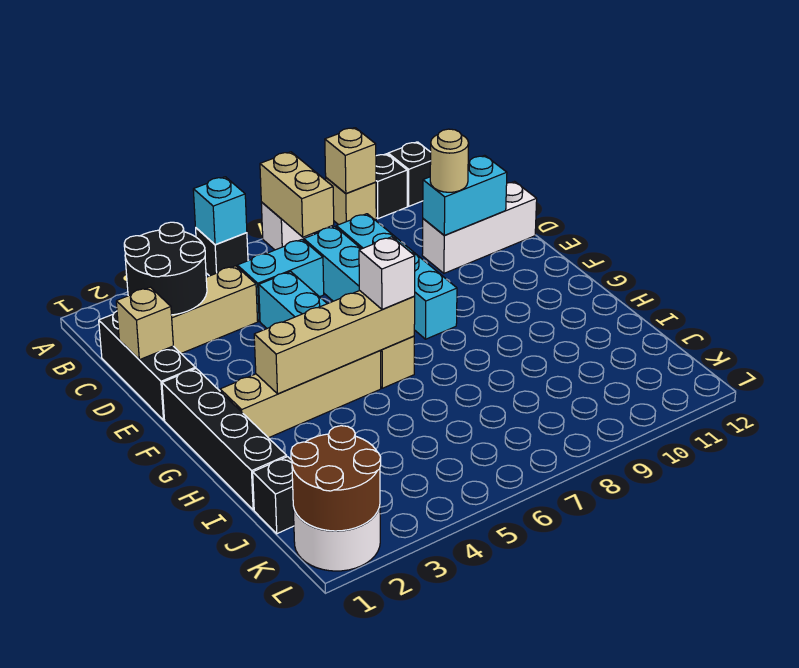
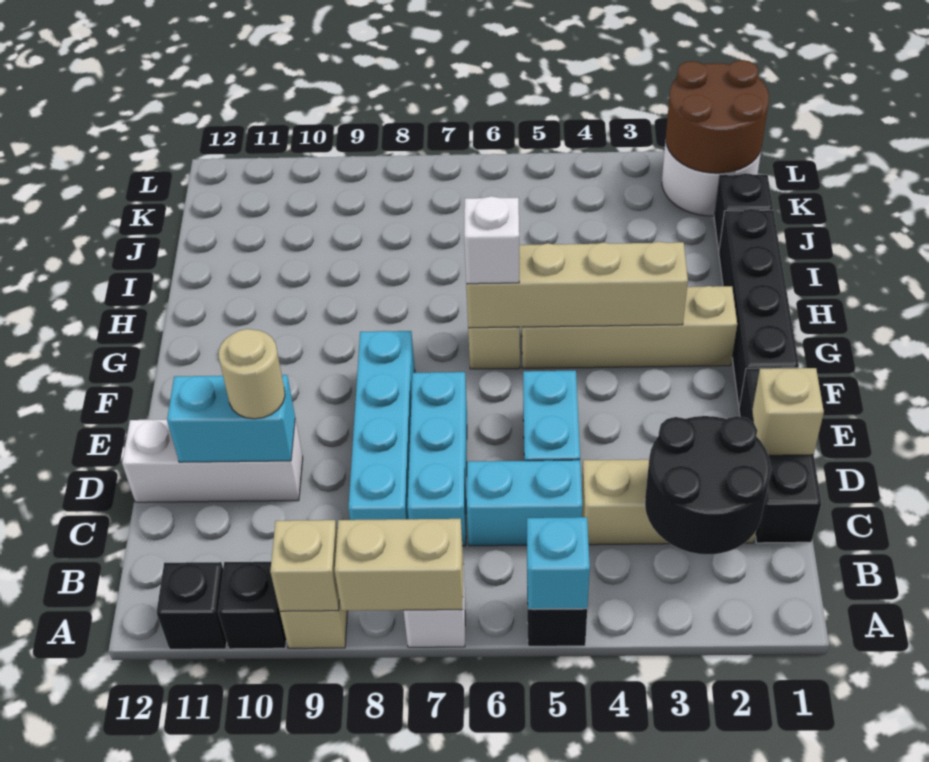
tan 1x2 brick [260,152,334,237] -> tan 1x2 brick turned to [335,519,463,611]

